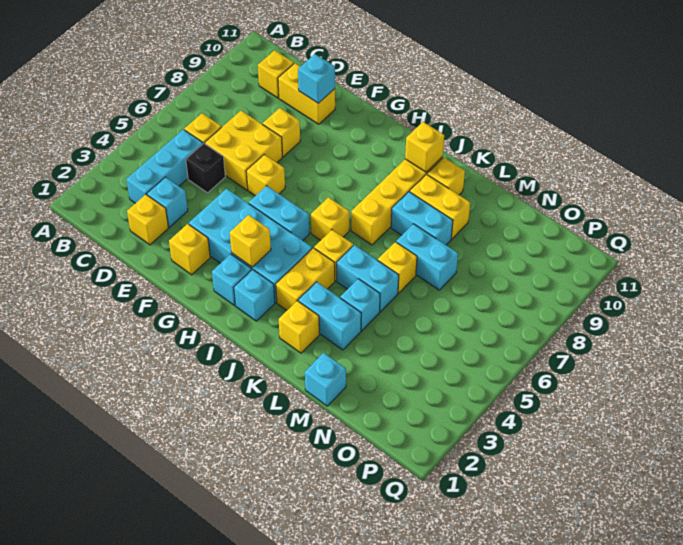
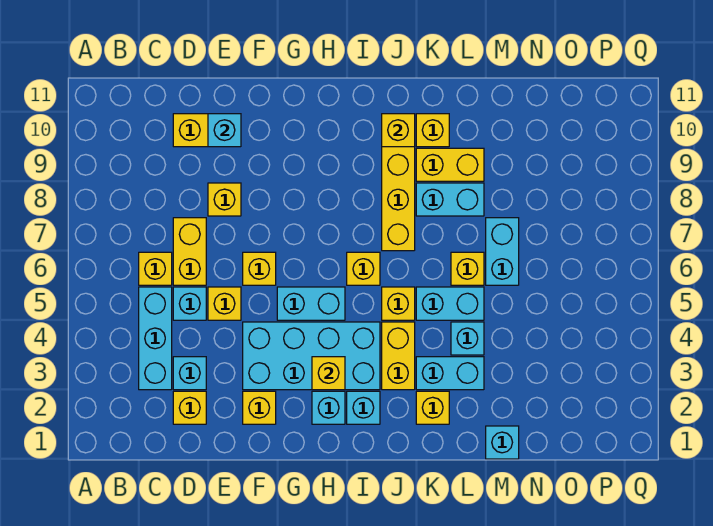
yellow 1x1 brick [258,50,294,98] -> yellow 1x1 brick moved to [208,287,241,320]
black 1x1 brick [186,143,225,193] -> cyan 1x1 brick [173,287,206,320]
yellow 2x2 brick [205,111,282,190] -> yellow 1x2 brick [173,218,206,285]
cyan 1x2 brick [396,224,458,290] -> cyan 1x2 brick turned to [486,218,519,285]

